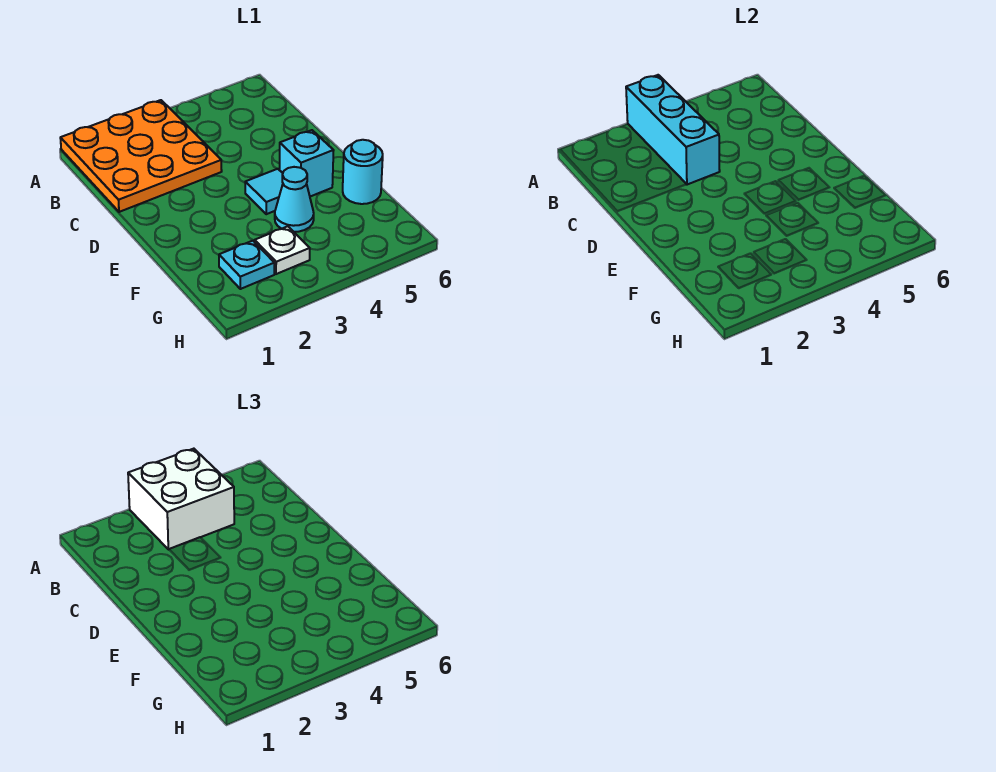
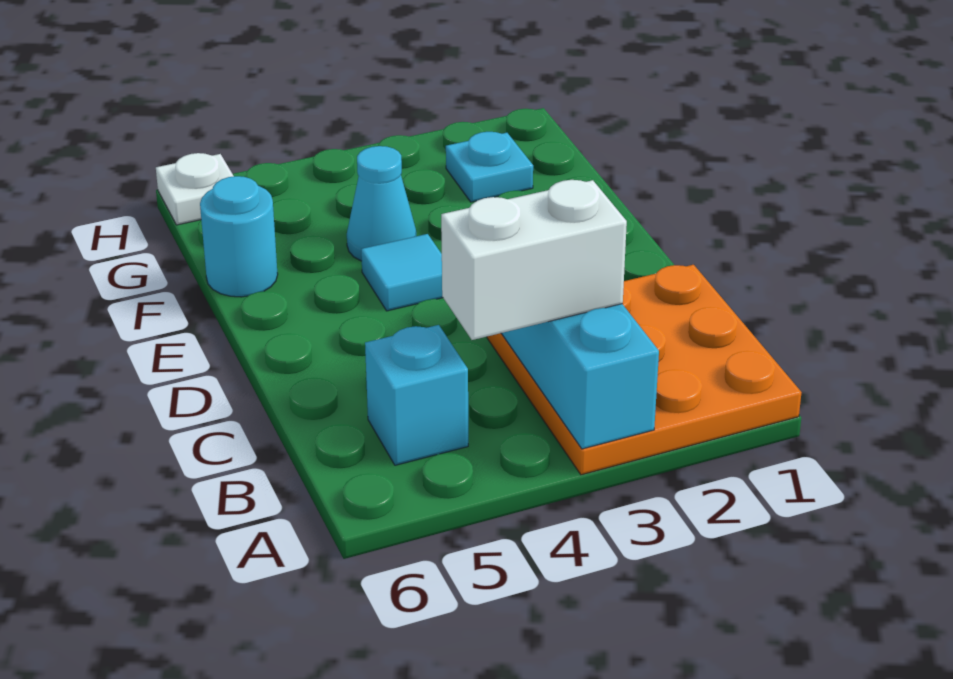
white 2x2 brick [128,449,234,549] -> white 1x2 brick [441,180,627,340]
cyan 1x1 brick [280,130,334,197] -> cyan 1x1 brick moved to [365,325,468,465]
white 1x1 plate [255,226,310,274] -> white 1x1 plate moved to [156,153,234,225]

